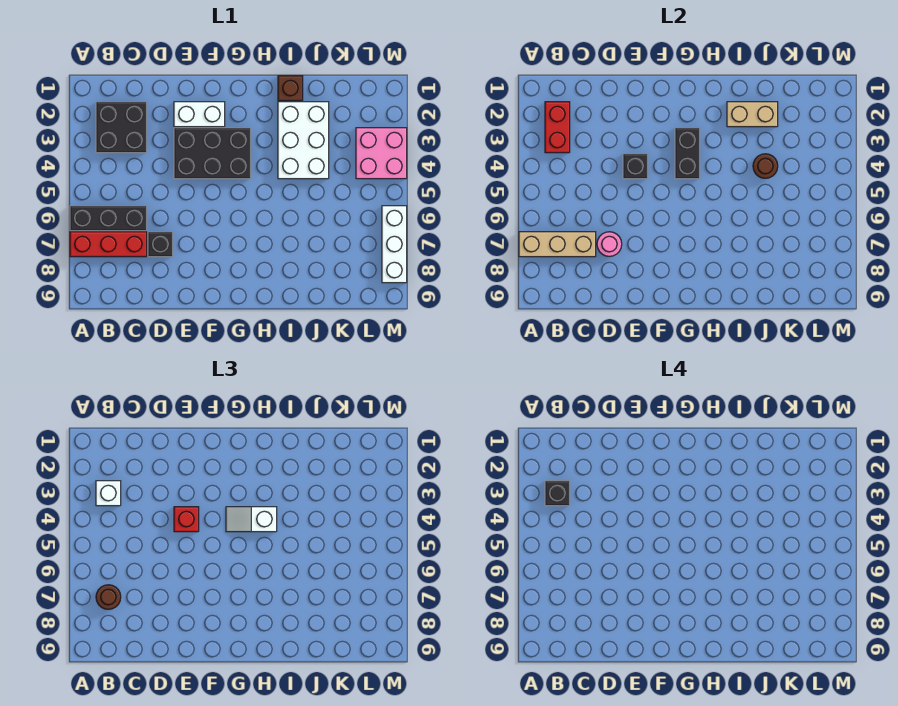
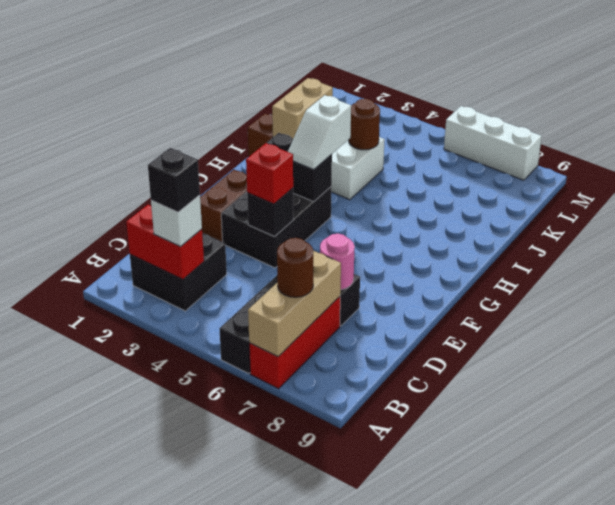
white 1x2 brick [174,102,225,127] -> brown 1x2 brick [200,170,247,242]
pink 2x2 brick [356,128,407,179] -> none

